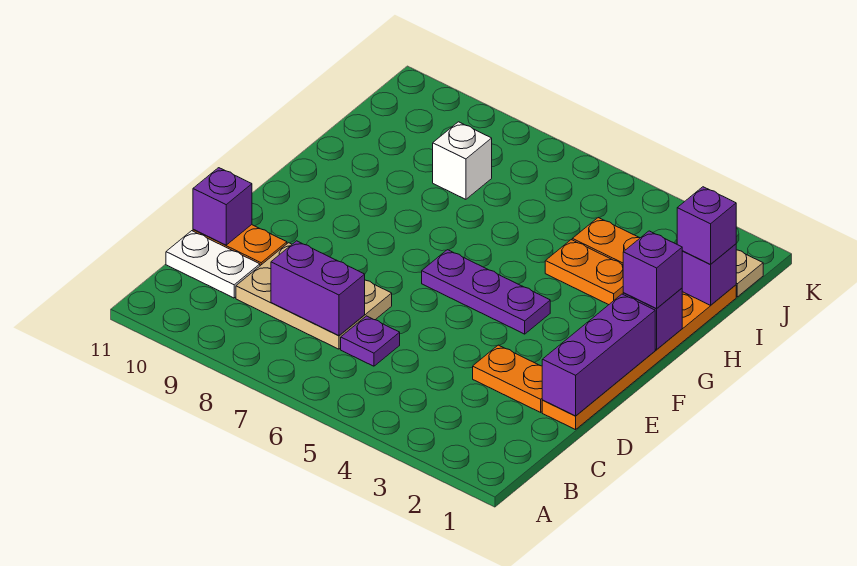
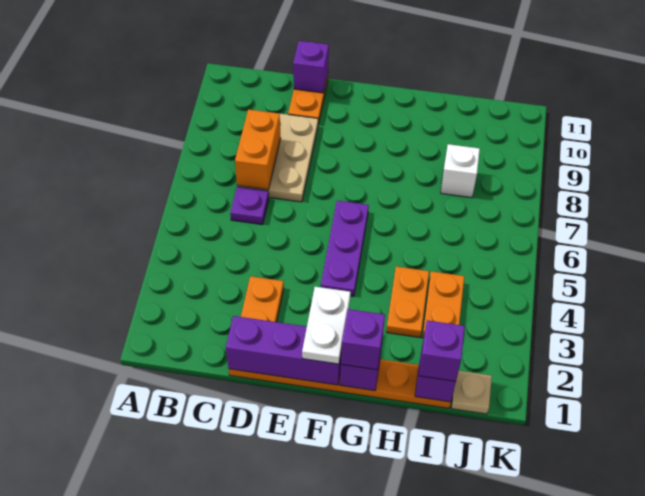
purple 1x2 brick [271,241,365,336] -> orange 1x2 brick [235,109,281,190]
white 1x2 plate [166,231,260,298] -> white 1x2 plate moved to [302,287,350,364]

